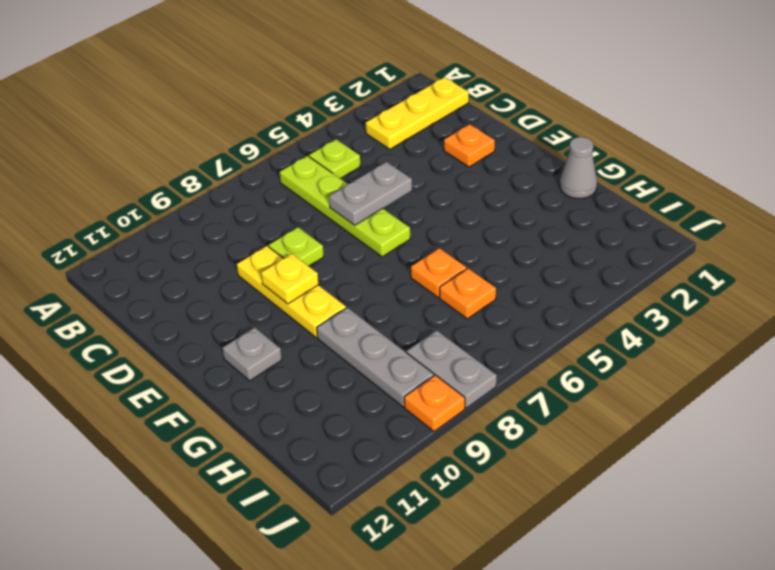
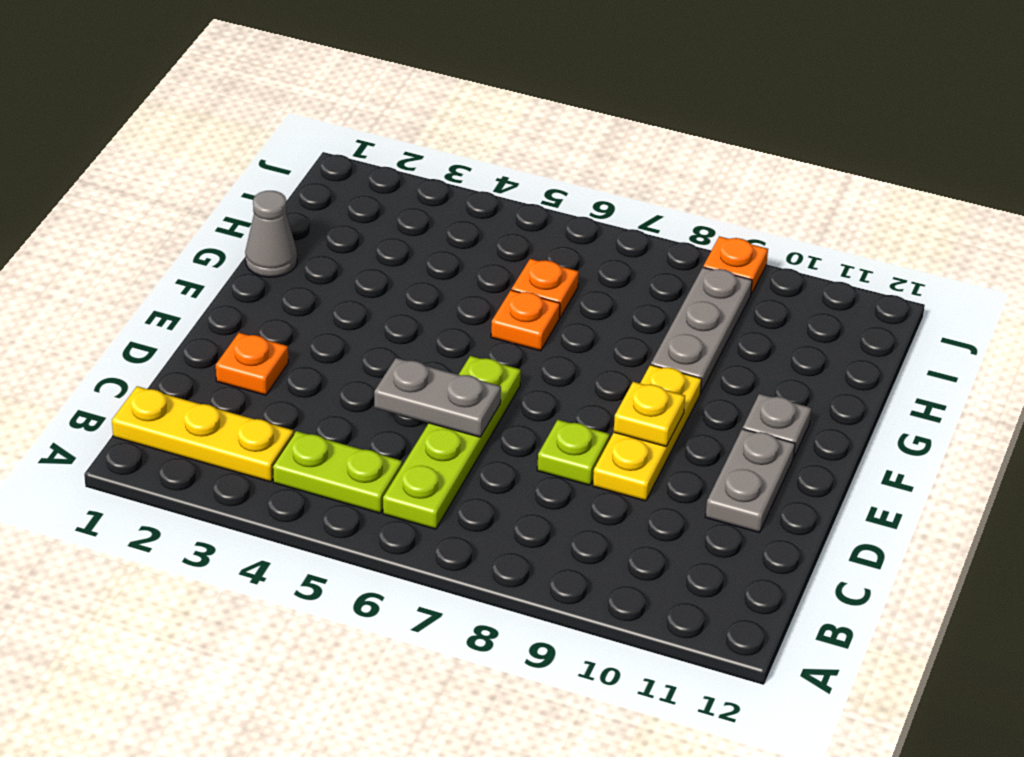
lime 1x1 plate [309,139,360,179] -> lime 1x2 plate [273,431,402,513]
grey 1x2 plate [407,330,497,408] -> grey 1x2 plate moved to [705,429,795,533]

